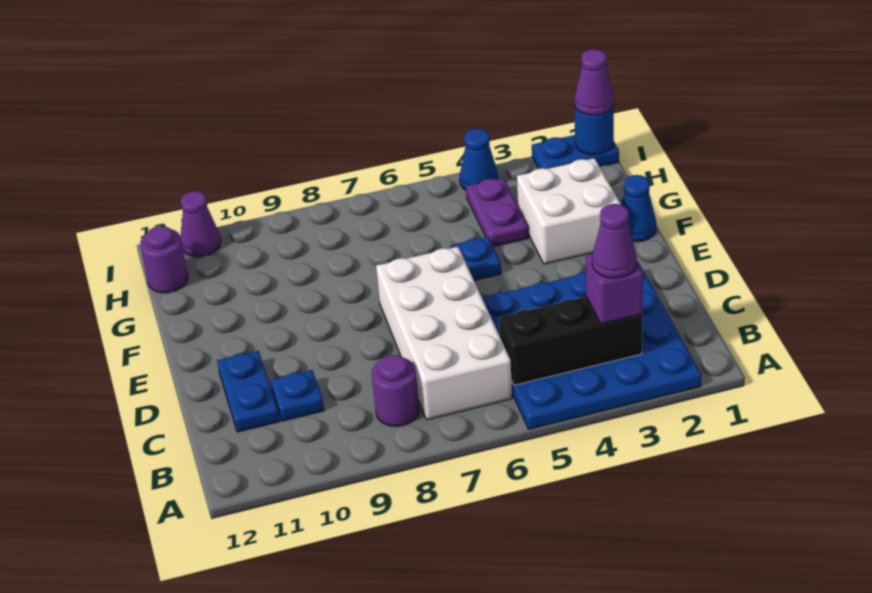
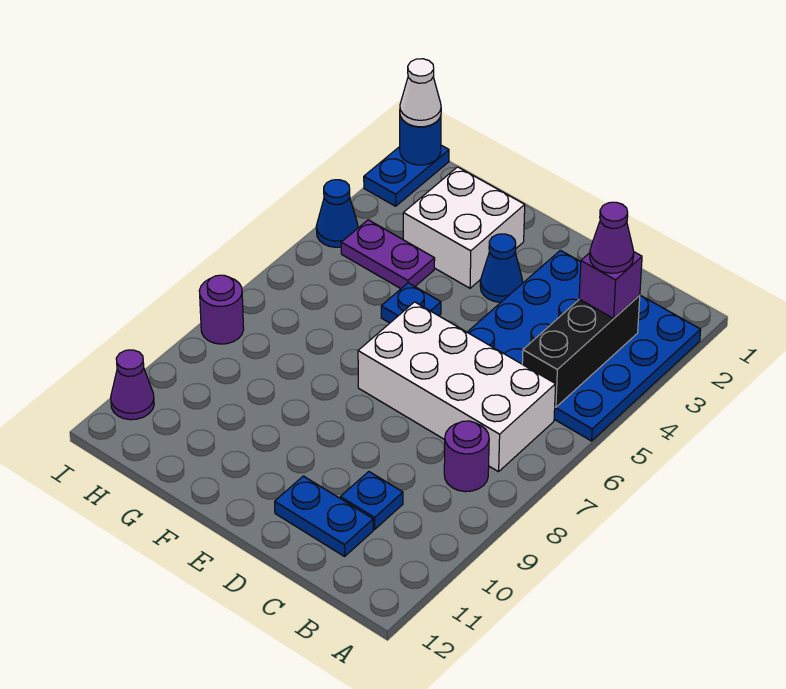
blue 1x1 cone [621,175,656,242] -> blue 1x1 cone moved to [480,234,523,302]
purple 1x1 round brick [140,226,188,293] -> purple 1x1 round brick moved to [199,275,244,344]
purple 1x1 cone [574,49,614,116] -> white 1x1 cone [400,59,441,127]

